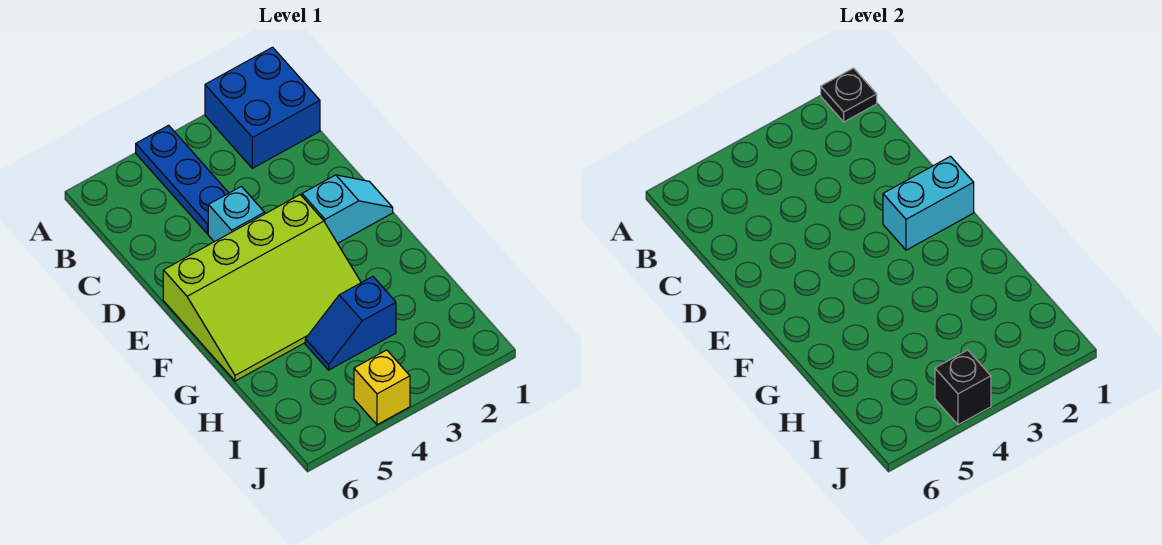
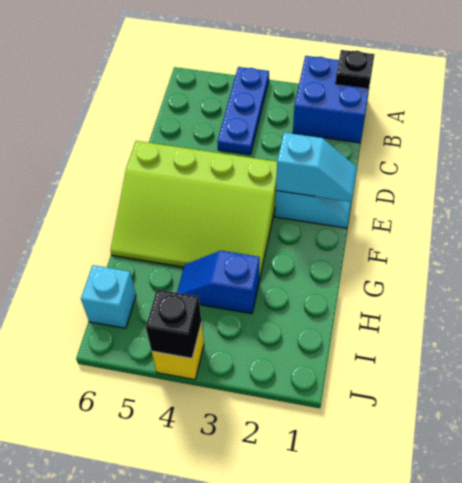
cyan 1x1 brick [208,186,265,242] -> cyan 1x1 brick moved to [81,265,136,328]
cyan 1x2 brick [883,156,974,250] -> cyan 1x2 slope [276,132,357,202]

